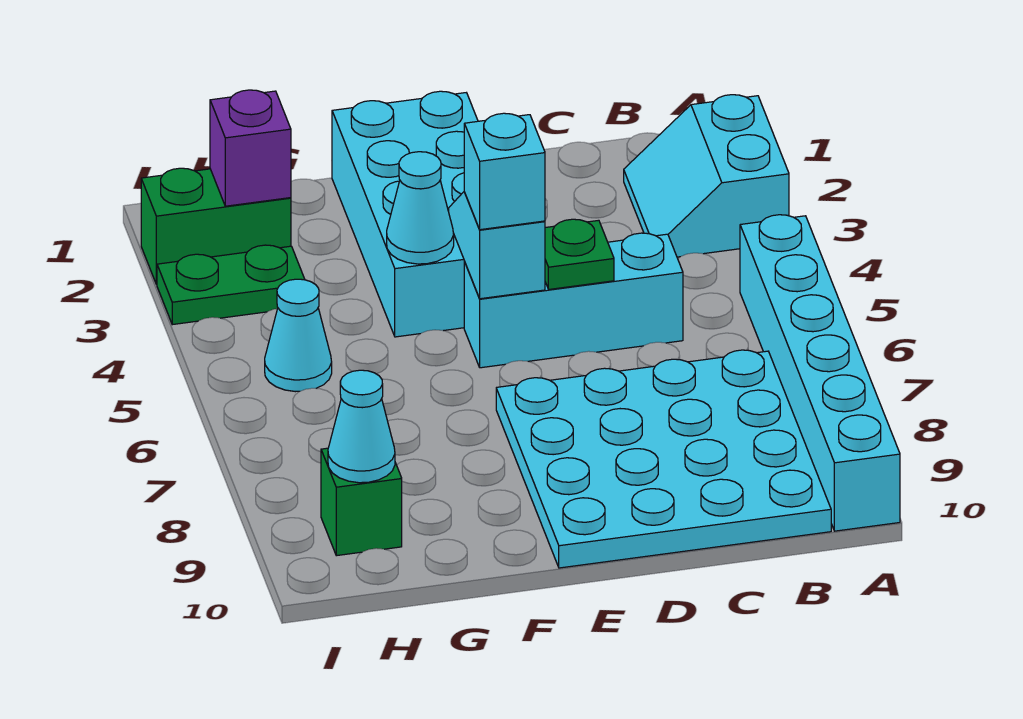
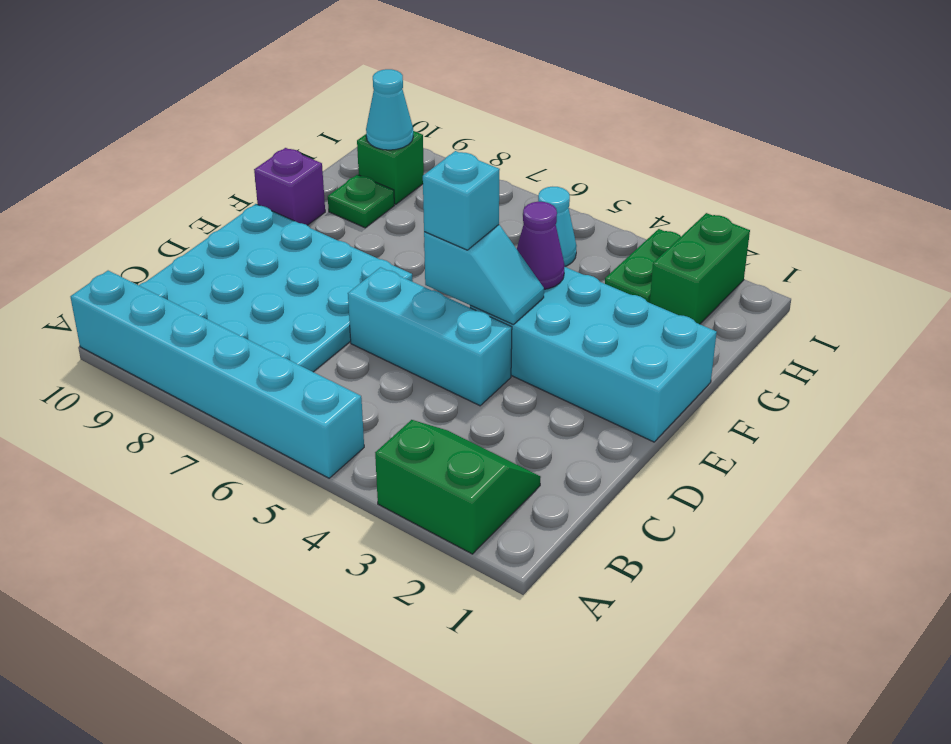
cyan 2x2 slope [624,95,789,257] -> green 2x2 slope [375,420,541,554]
cyan 1x3 brick [464,233,683,368] -> cyan 1x3 brick turned to [348,267,512,406]
green 1x1 plate [545,219,614,289] -> green 1x1 plate moved to [328,175,394,228]
cyan 1x1 cone [387,152,454,264] -> purple 1x1 cone [517,202,565,289]
purple 1x1 brick [210,90,291,206] -> purple 1x1 brick moved to [254,148,325,225]

